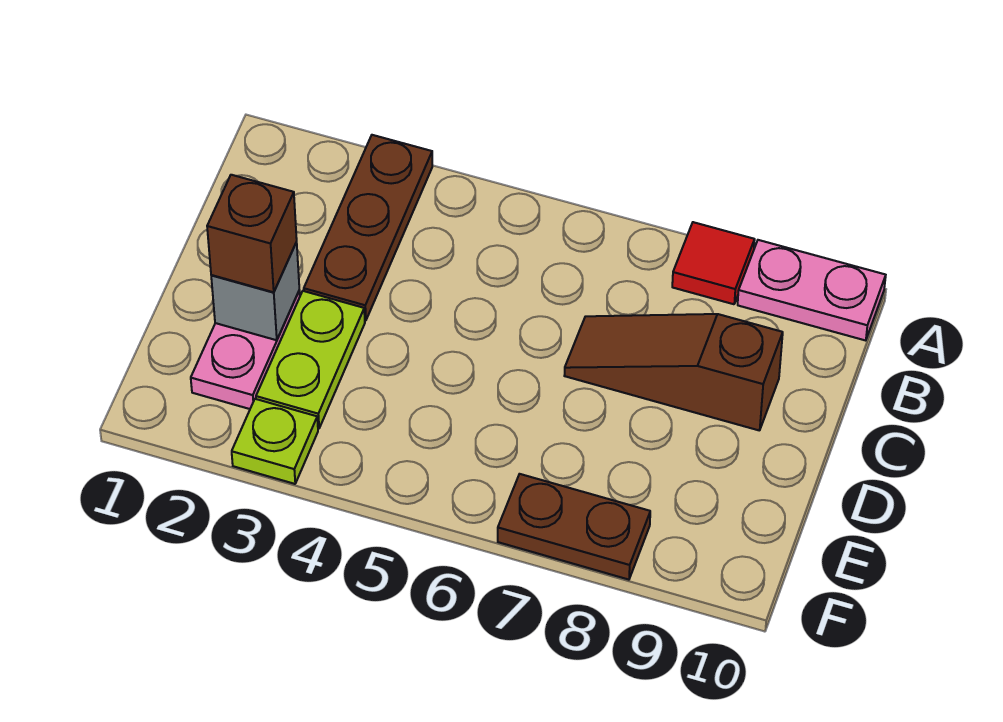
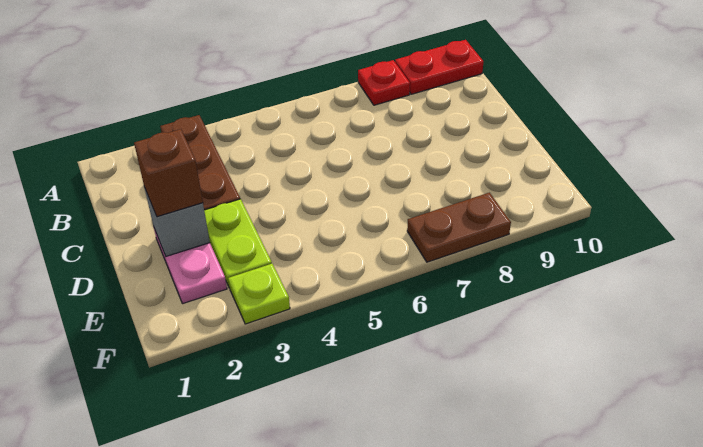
red 1x1 tile [672,222,755,304] -> red 1x1 plate [358,60,410,105]
pink 1x2 plate [738,240,886,341] -> red 1x2 plate [395,40,484,94]
brown 1x3 slope [564,314,783,431] -> none

